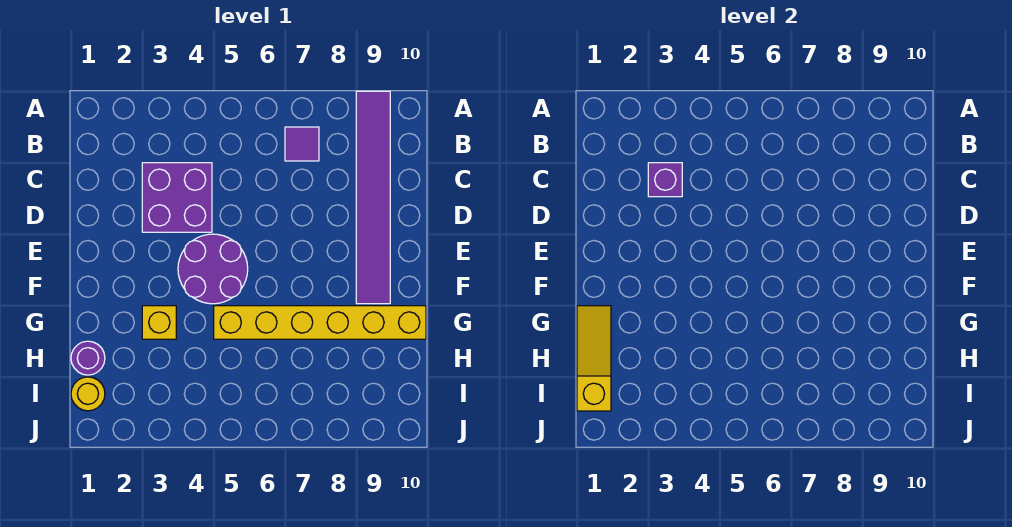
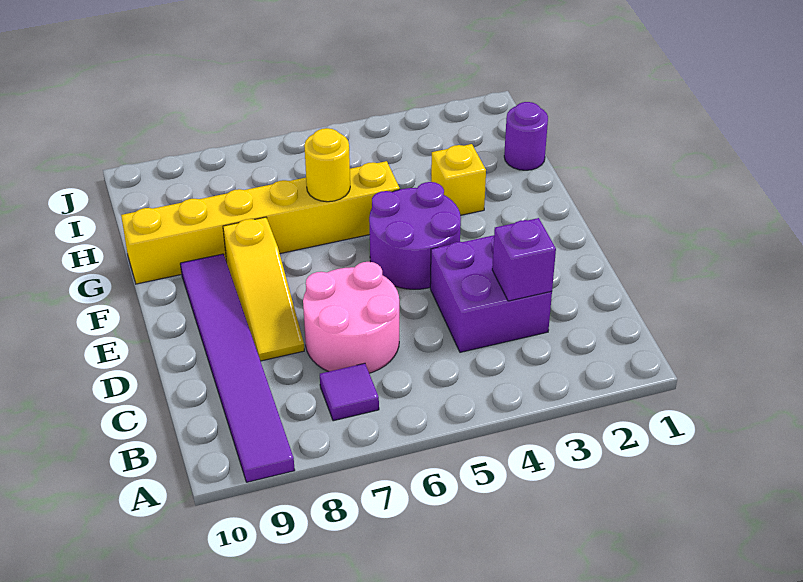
none -> pink 2x2 round brick [303,262,399,373]
yellow 1x3 slope [577,306,611,411] -> yellow 1x3 slope moved to [223,217,304,361]
yellow 1x1 round brick [71,377,105,411] -> yellow 1x1 round brick moved to [304,128,350,202]

